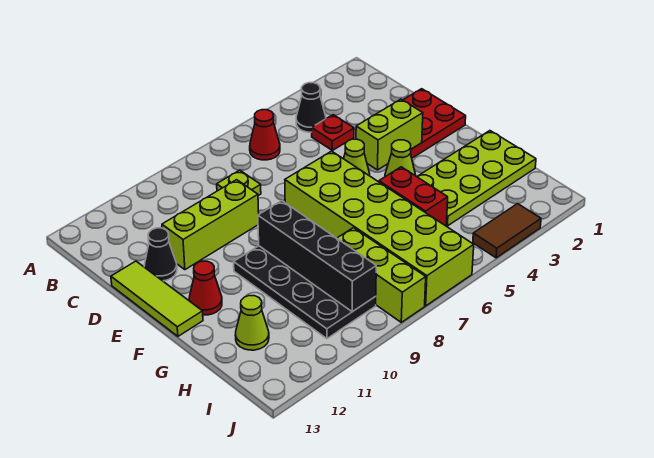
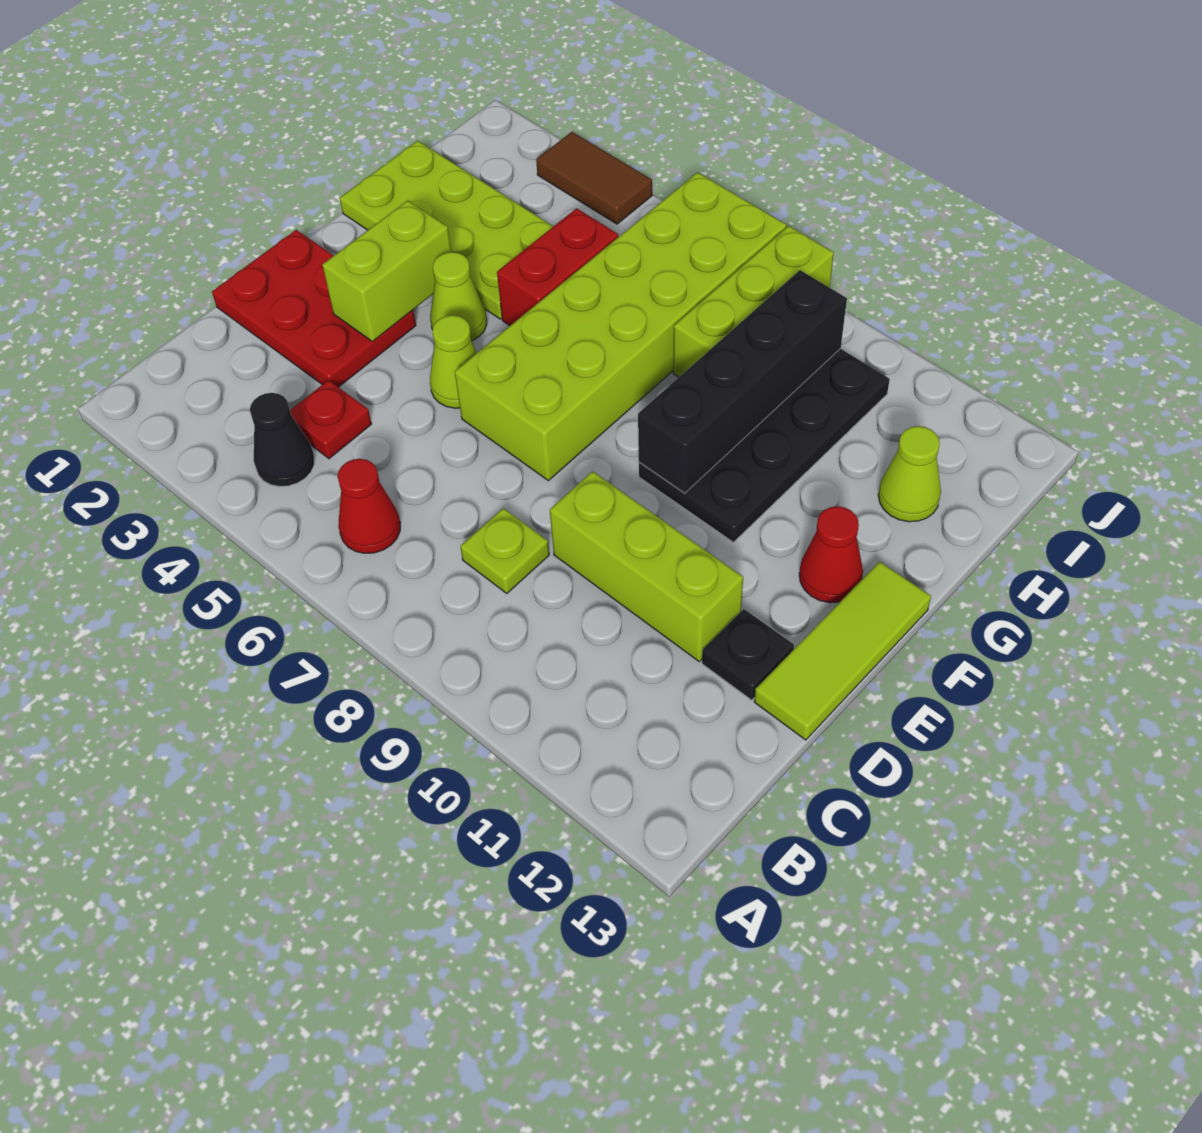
black 1x1 cone [144,228,177,281] -> black 1x1 plate [702,609,794,700]
lime 1x2 brick [356,99,423,170] -> lime 1x2 brick turned to [322,200,451,341]

